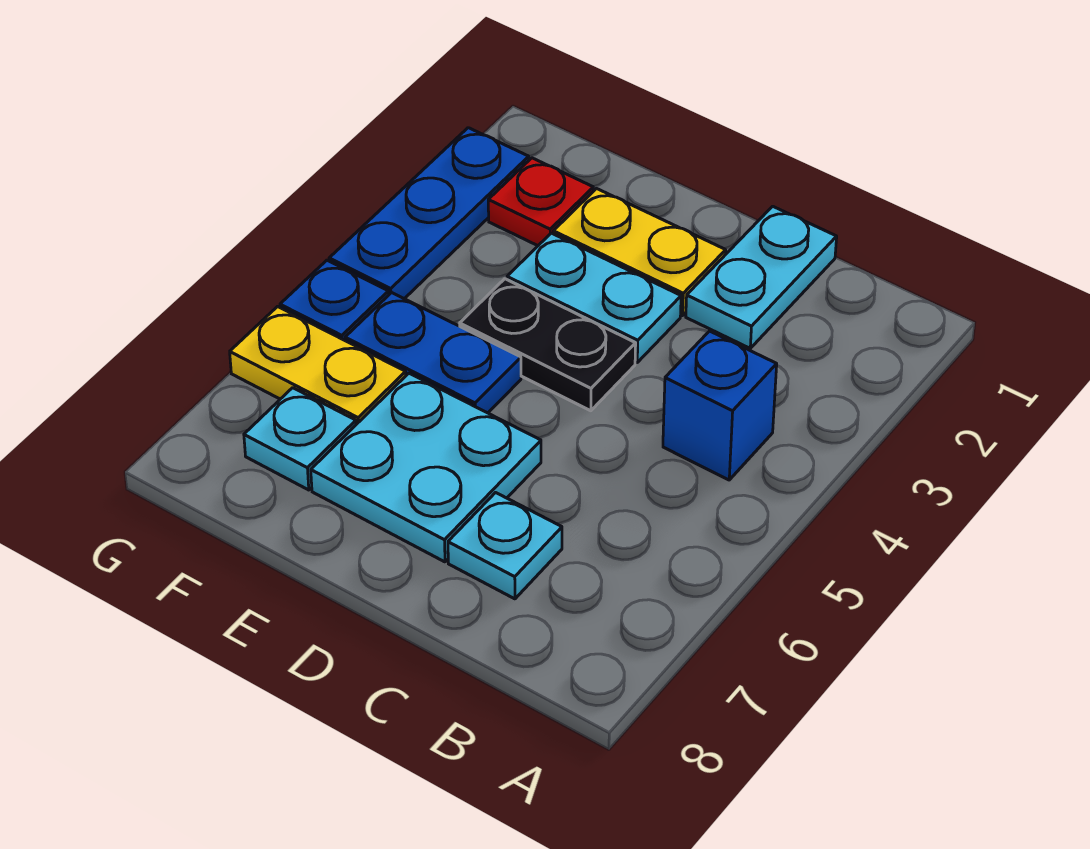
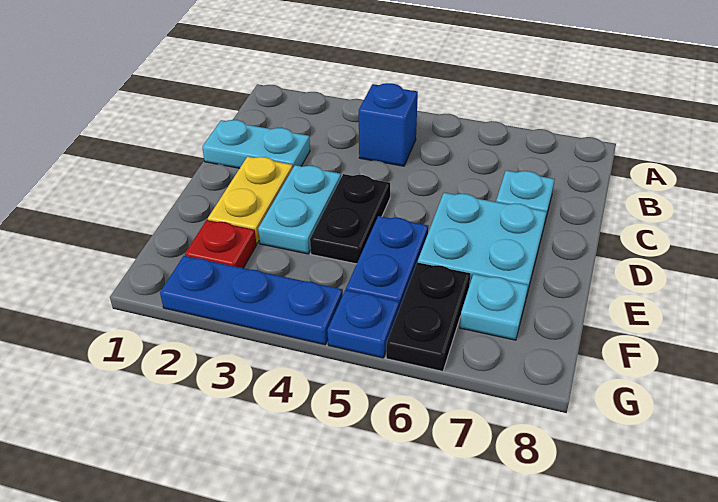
yellow 1x2 plate [230,307,406,424] -> black 1x2 plate [386,262,470,372]

